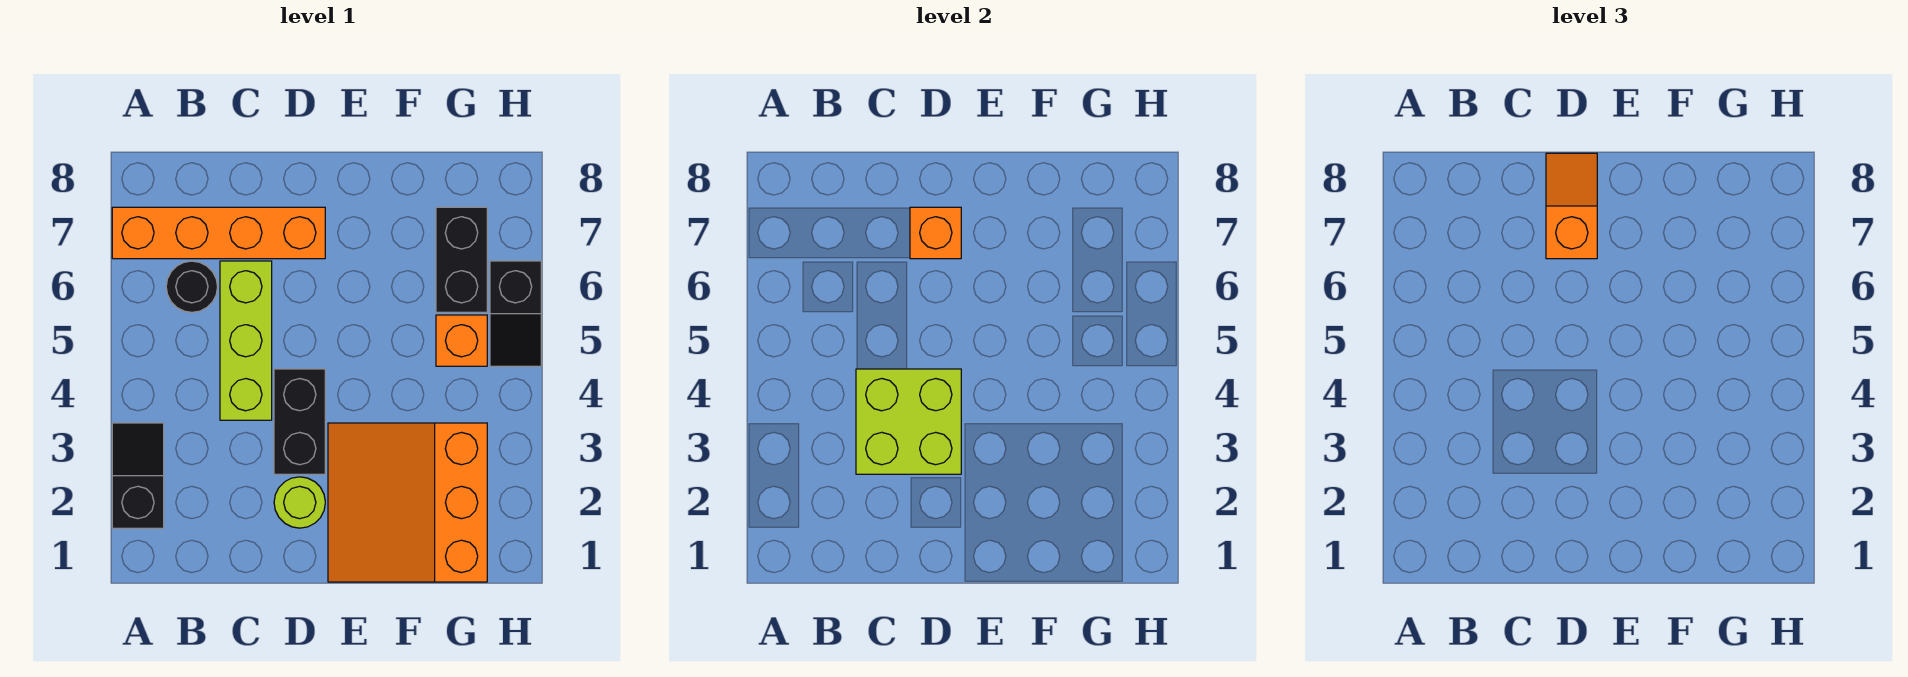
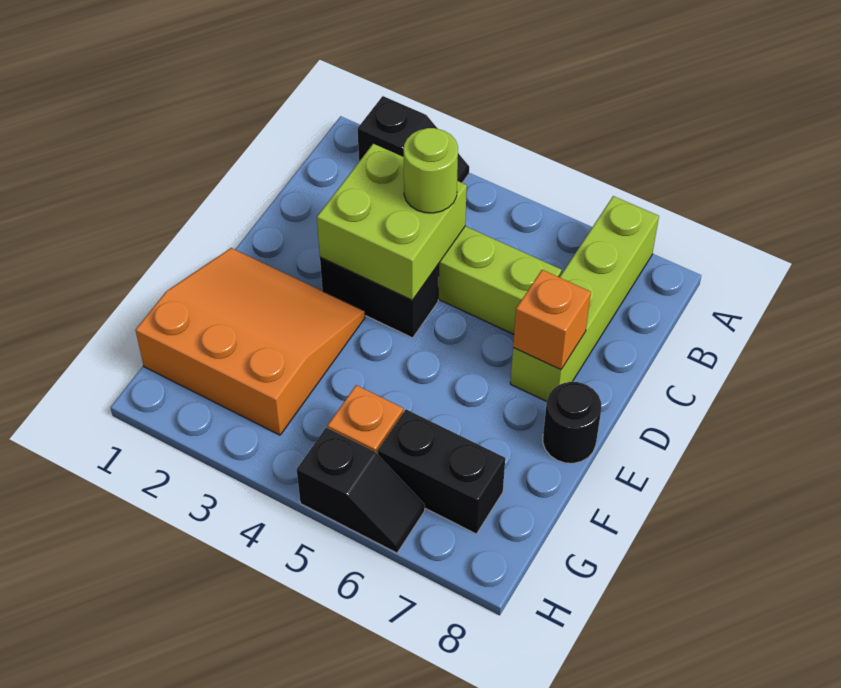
orange 1x4 brick [112,207,325,259] -> lime 1x4 brick [510,196,659,402]
black 1x1 round brick [166,261,218,312] -> black 1x1 round brick moved to [543,382,601,463]
lime 1x1 round brick [274,477,325,528] -> lime 1x1 round brick moved to [404,128,458,213]
orange 1x2 slope [1546,153,1597,259] -> none
black 1x2 slope [490,261,541,366] -> black 1x2 slope turned to [297,428,425,553]

